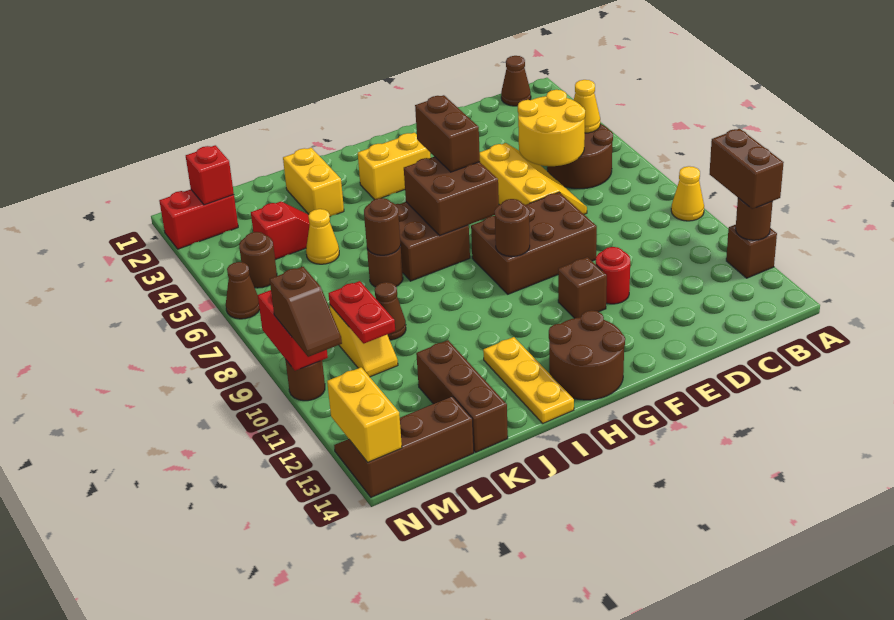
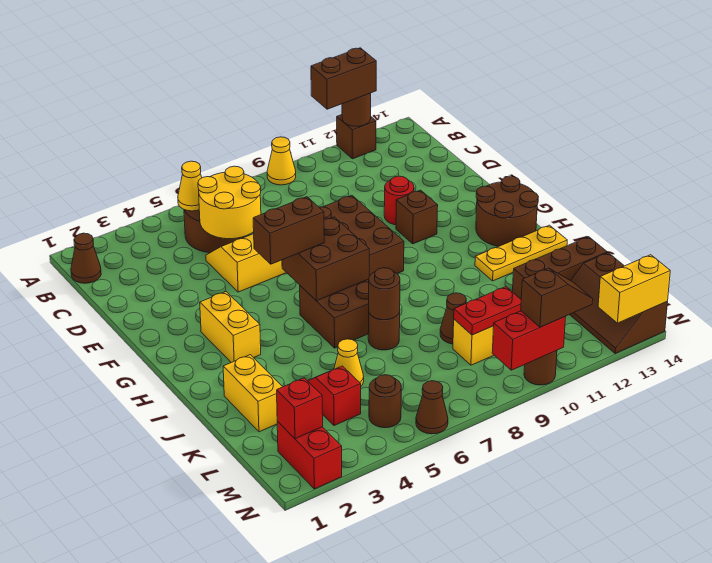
brown 1x1 round brick [495,199,530,257] -> none
yellow 1x2 brick [283,148,344,216] -> yellow 1x2 brick turned to [223,355,282,432]

